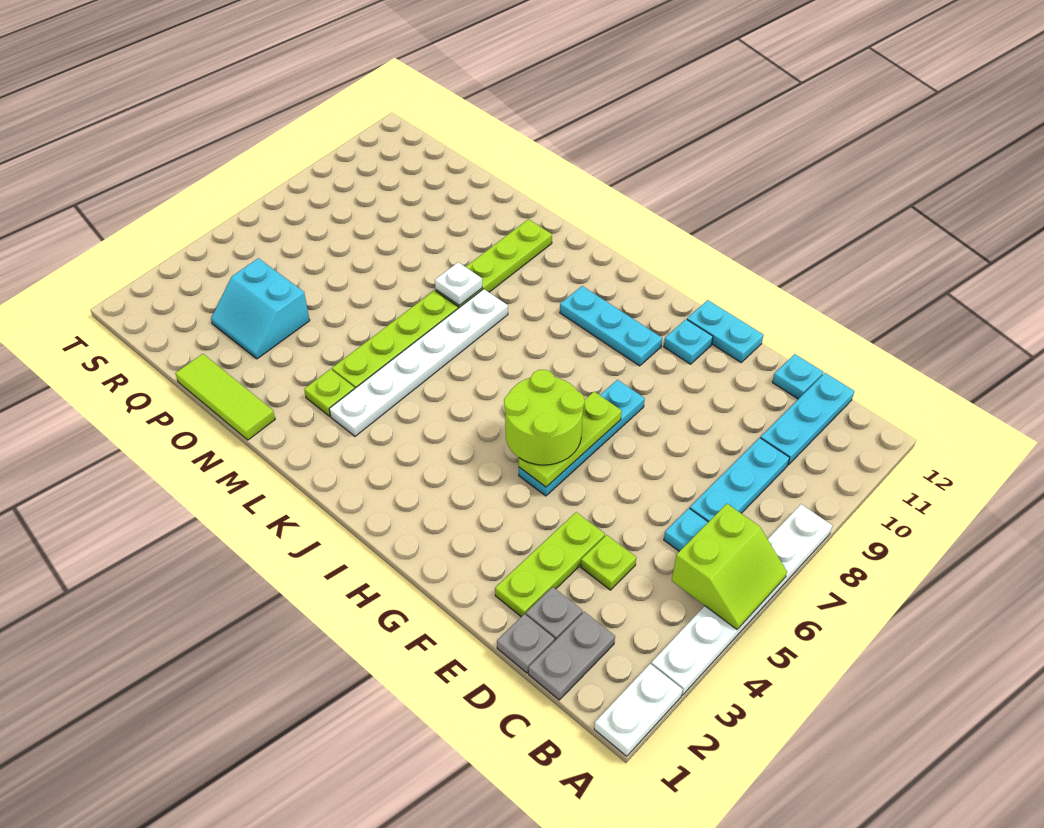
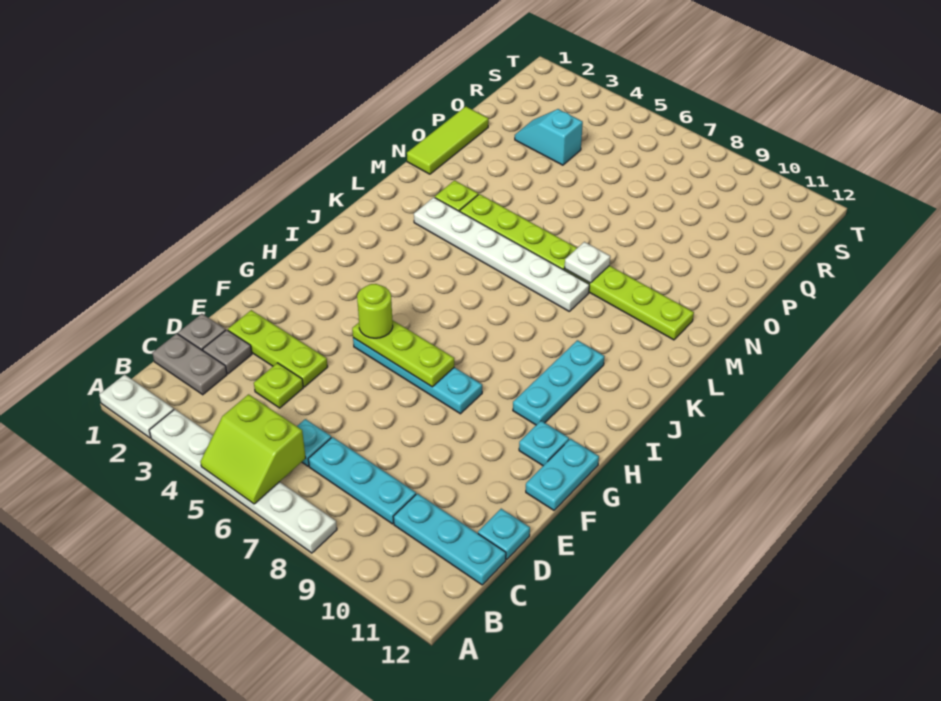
lime 2x2 round brick [504,370,584,465] -> lime 1x1 round brick [357,284,393,338]
cyan 2x2 slope [211,258,310,359] -> cyan 1x2 slope [515,109,583,165]

